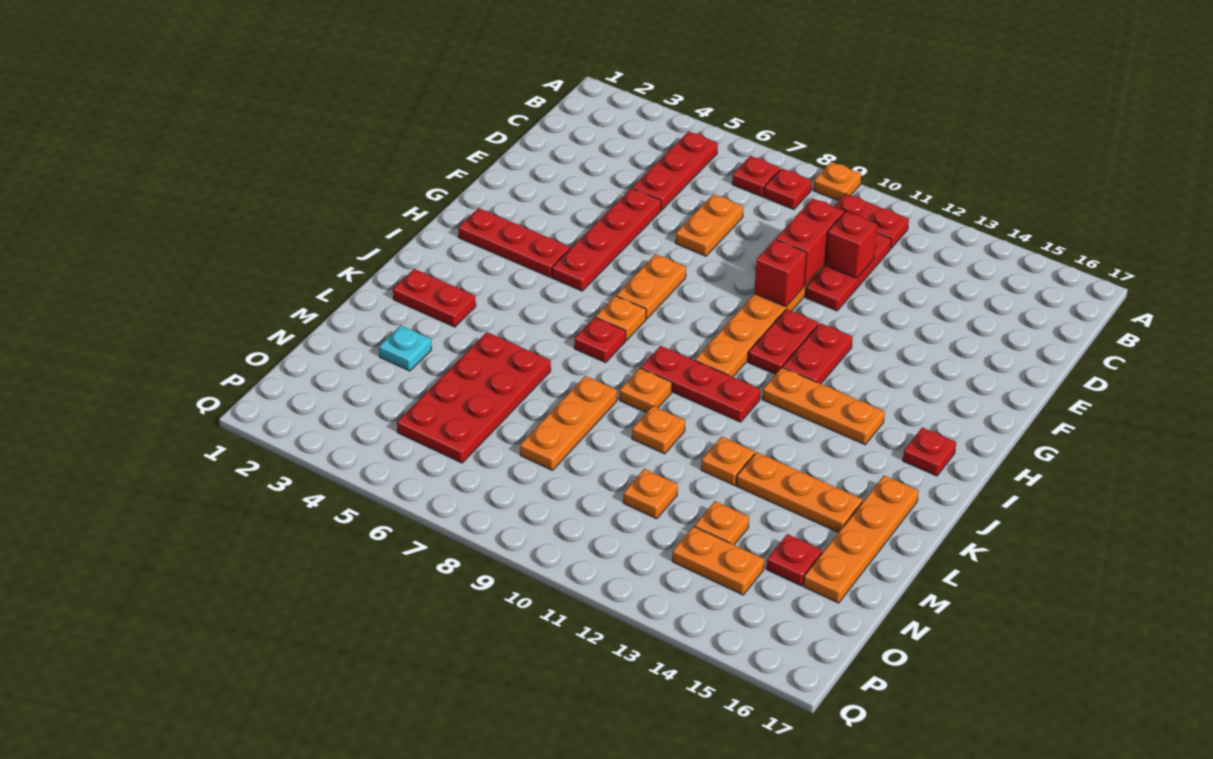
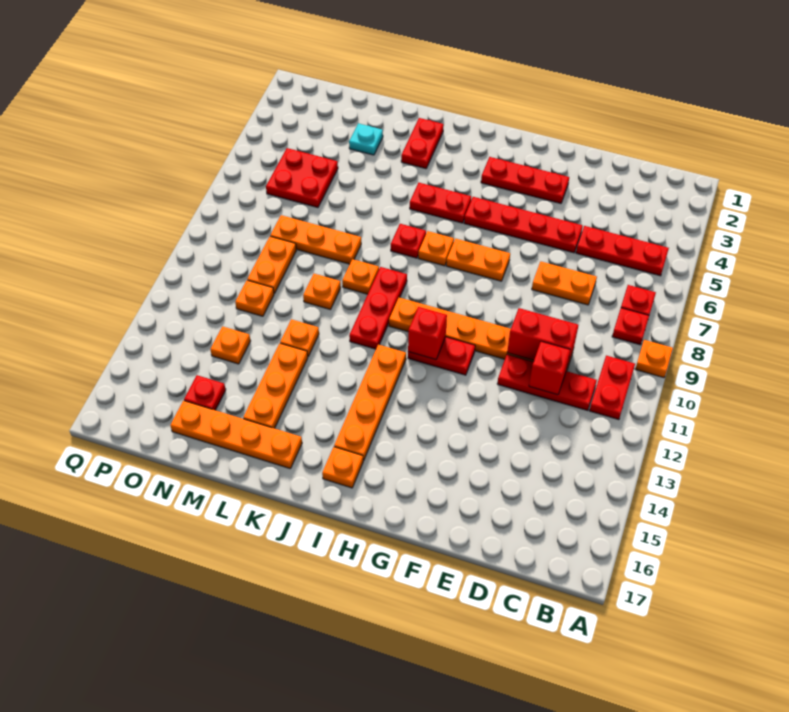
red 1x1 brick [754,239,807,307] -> red 1x1 brick moved to [408,307,447,360]
red 1x2 plate [783,323,853,384] -> red 1x2 plate moved to [410,183,471,223]
red 1x3 plate [458,208,570,277] -> red 1x3 plate turned to [481,157,569,203]
orange 1x3 plate [762,367,885,445] -> orange 1x4 plate [334,345,406,460]
red 1x1 plate [903,428,956,476] -> orange 1x1 plate [322,447,364,488]
red 2x4 plate [397,332,551,463] -> red 2x2 plate [266,148,338,208]
orange 1x2 plate [672,526,764,595] -> orange 1x2 plate moved to [247,236,296,294]

